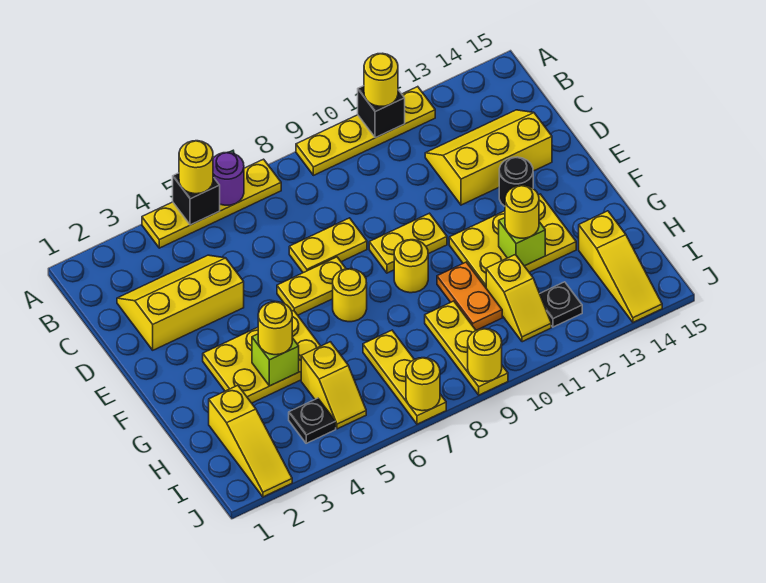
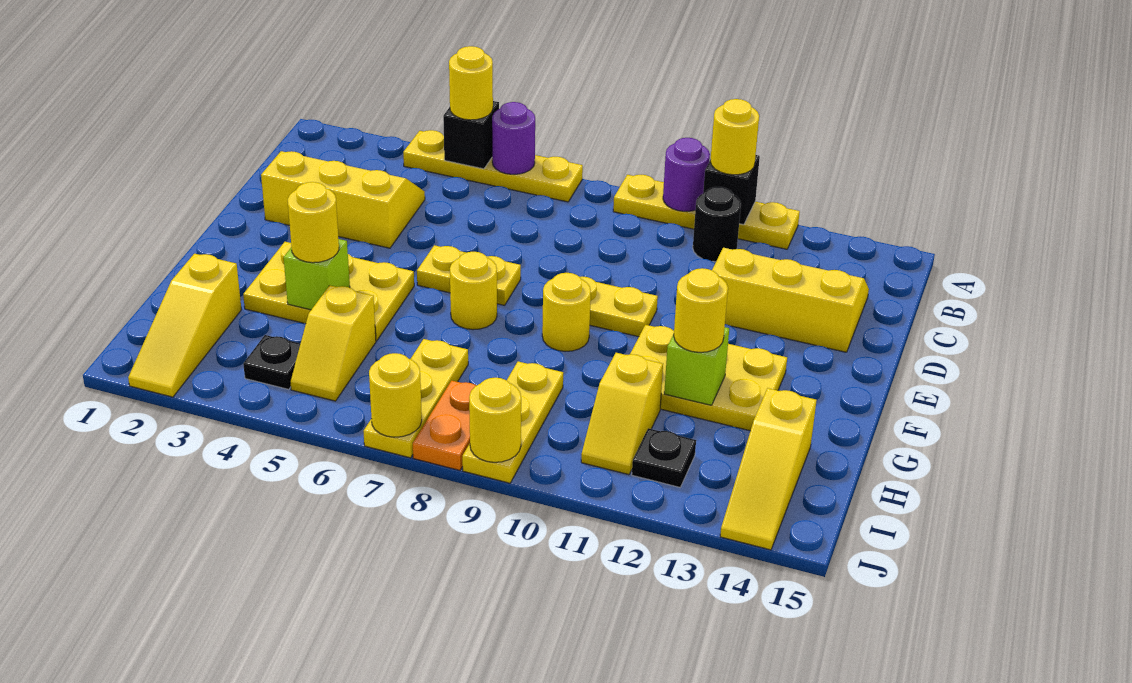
none -> purple 1x1 round brick [663,138,710,211]
yellow 1x2 plate [289,218,367,273] -> none
black 1x1 round brick [499,157,533,206] -> black 1x1 round brick moved to [693,187,741,262]
orange 1x2 plate [437,262,502,330] -> orange 1x2 plate moved to [413,381,476,470]

